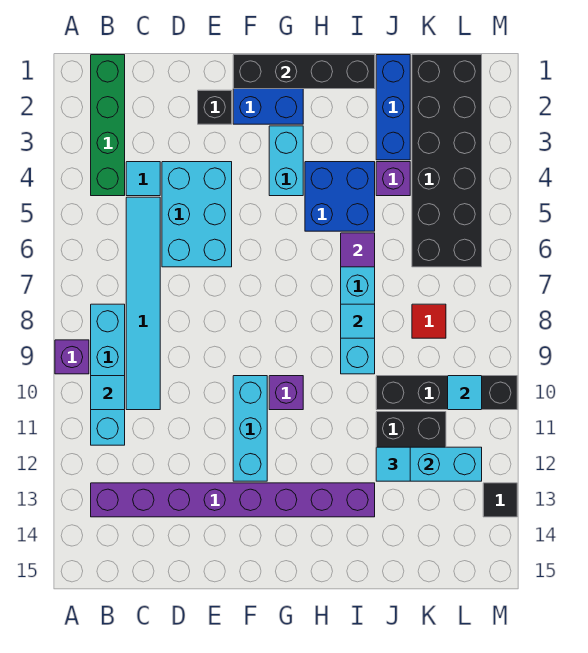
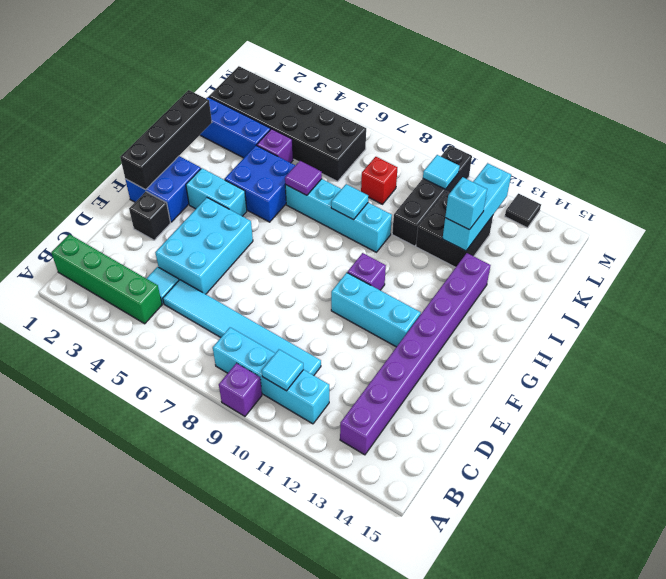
cyan 2x3 brick [162,162,232,267] -> cyan 2x3 brick turned to [155,198,253,294]
cyan 1x1 tile [376,447,410,481] -> cyan 1x1 brick [445,177,487,230]
red 1x1 tile [412,304,446,338] -> red 1x1 brick [361,157,397,204]

